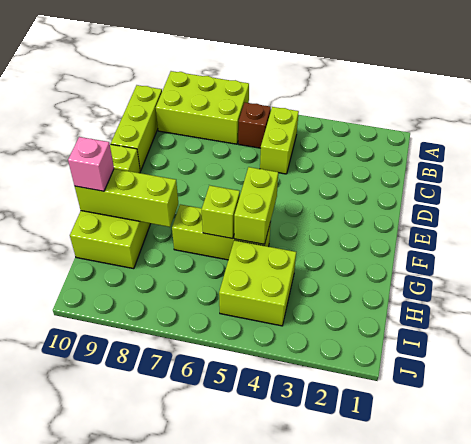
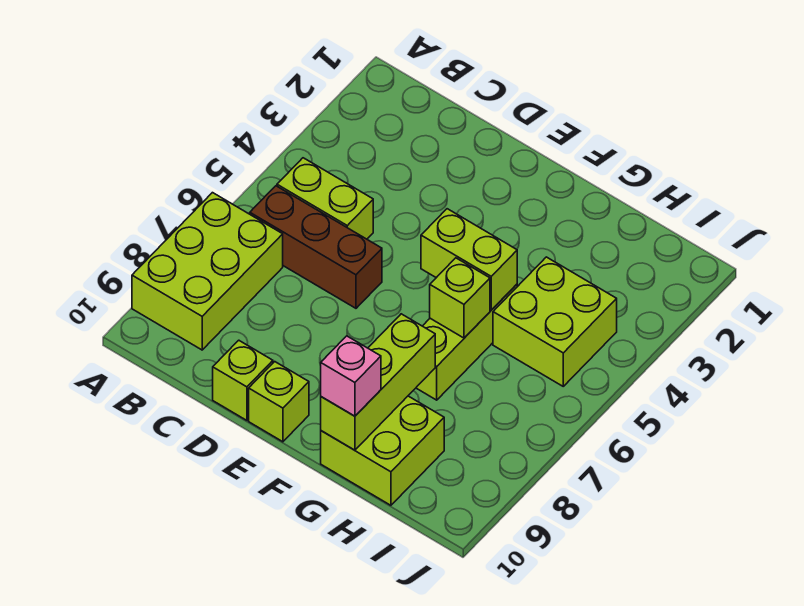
brown 1x1 brick [238,103,271,148] -> brown 1x3 brick [250,186,382,308]
lime 1x3 brick [111,85,162,171] -> lime 1x1 brick [213,340,273,420]

